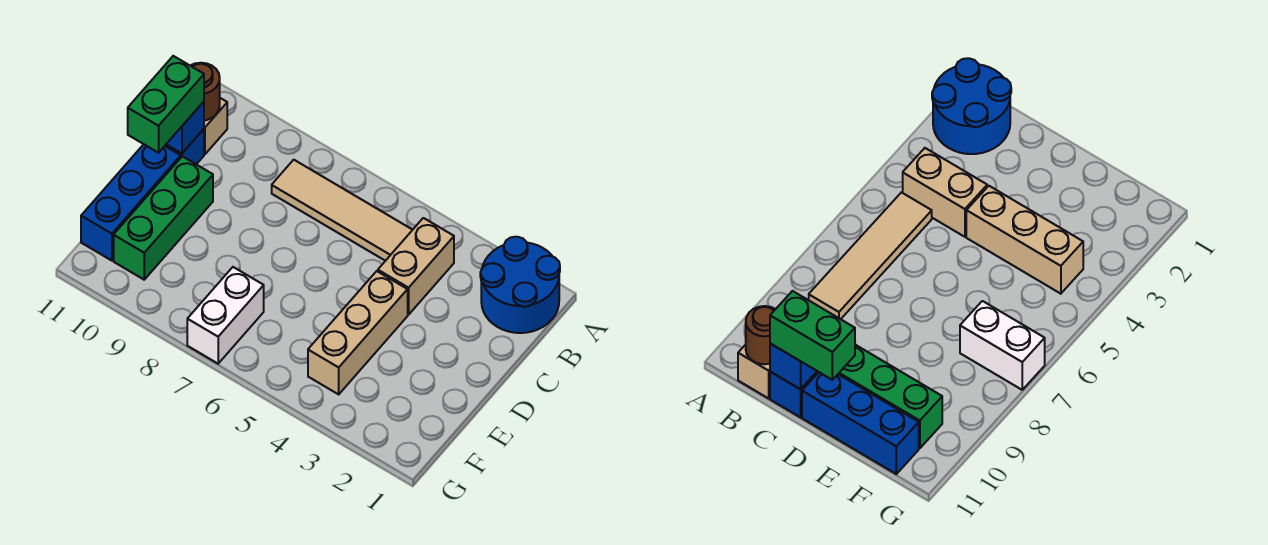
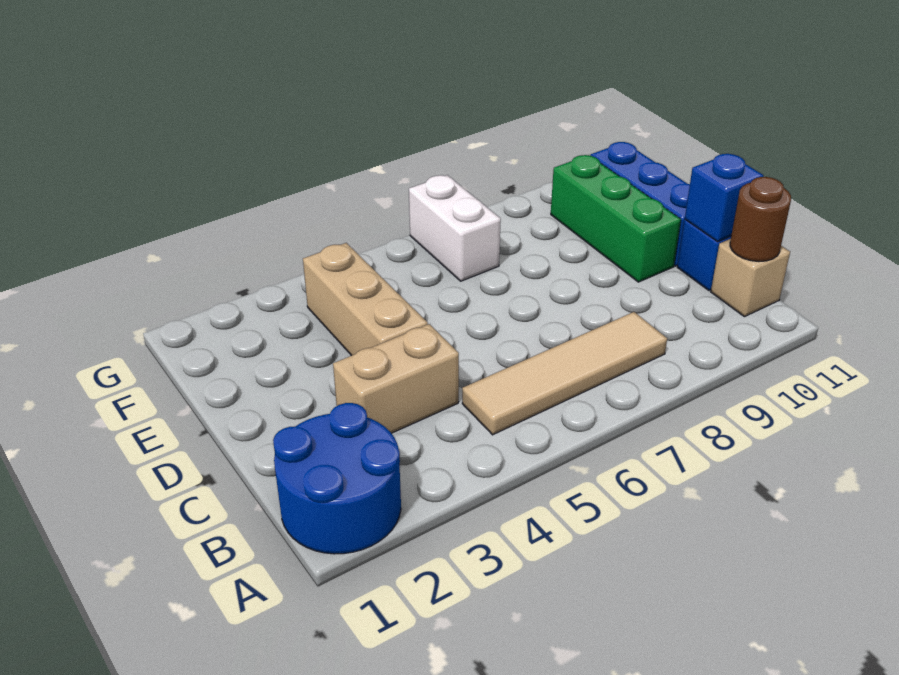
tan 1x2 brick [378,218,454,315] -> tan 1x2 brick turned to [333,324,459,433]
green 1x2 brick [128,56,204,153] -> none

